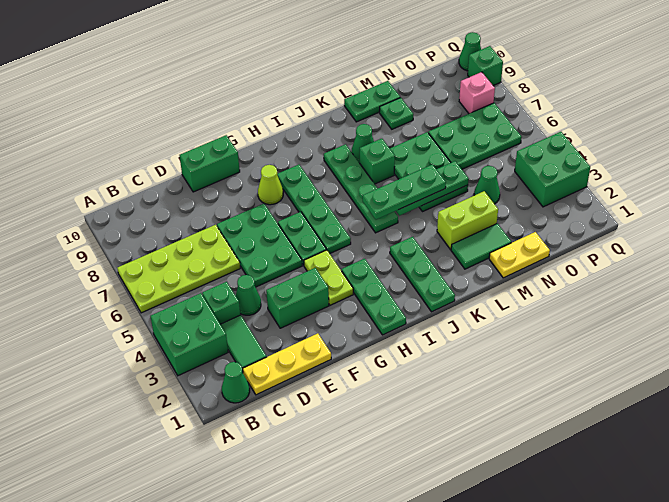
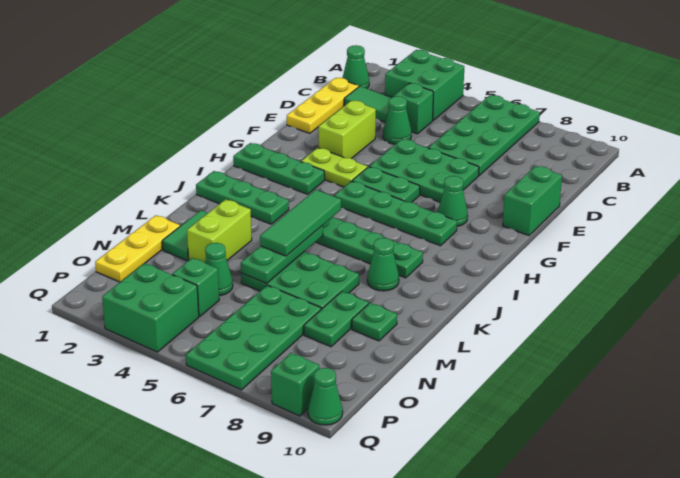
lime 2x4 plate [117,225,240,313] -> green 2x4 plate [429,95,540,176]
green 1x2 brick [266,268,329,328] -> lime 1x2 brick [318,100,376,159]
lime 1x1 cone [258,165,283,205] -> green 1x1 cone [438,176,468,226]
green 1x3 plate [363,164,446,220] -> green 1x3 tile [260,190,341,256]
green 1x1 brick [360,139,395,184] -> green 1x1 brick moved to [172,258,219,317]
green 1x2 plate [344,81,400,122] -> green 1x2 plate moved to [304,291,369,347]
yellow 1x2 plate [489,232,550,278] -> yellow 1x3 plate [95,215,180,282]
green 2x3 plate [428,103,522,169] -> green 2x4 plate [186,285,321,390]
pink 1x1 brick [459,72,495,114] -> none

